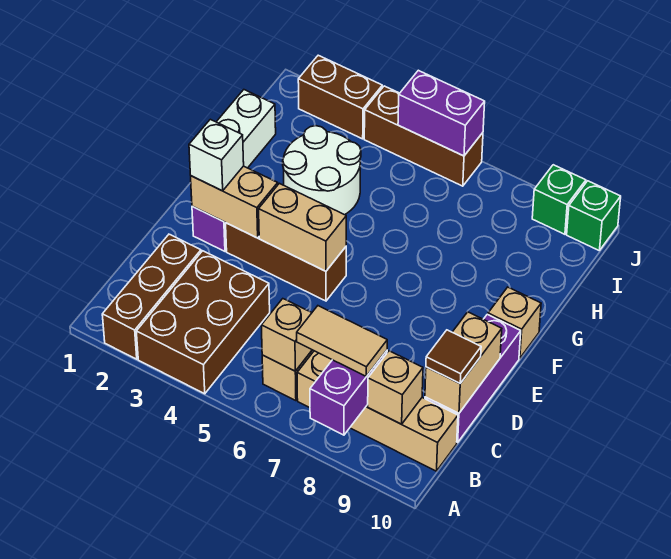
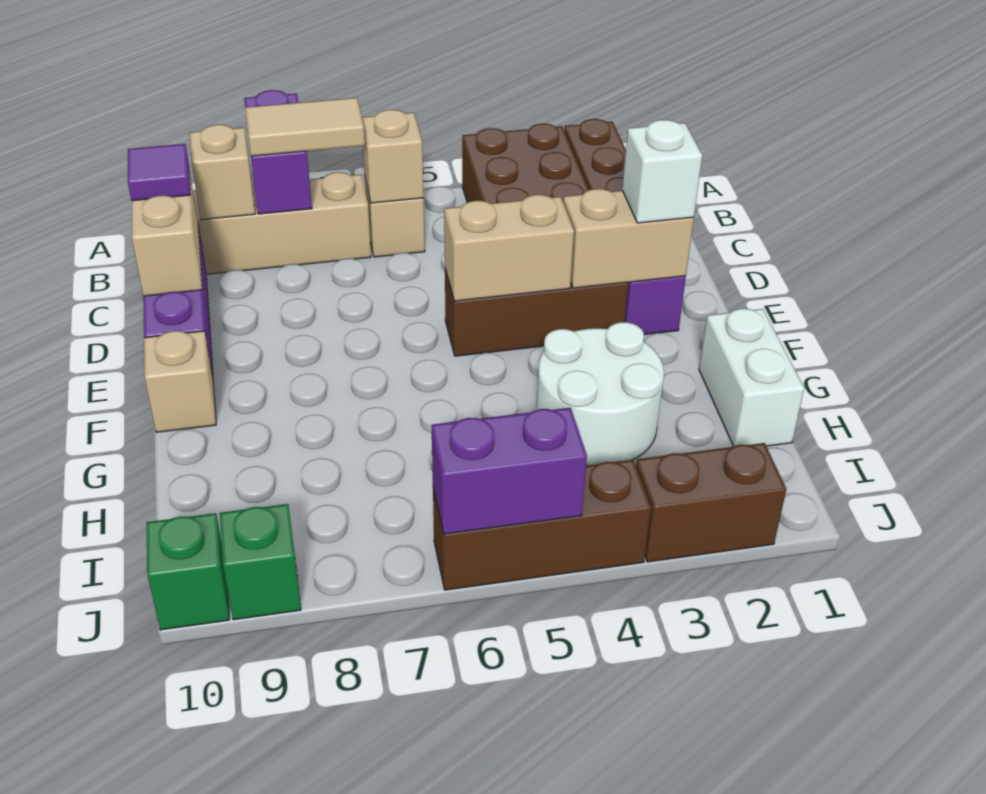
brown 1x1 tile [426,330,481,383] -> purple 1x1 tile [128,144,190,201]

